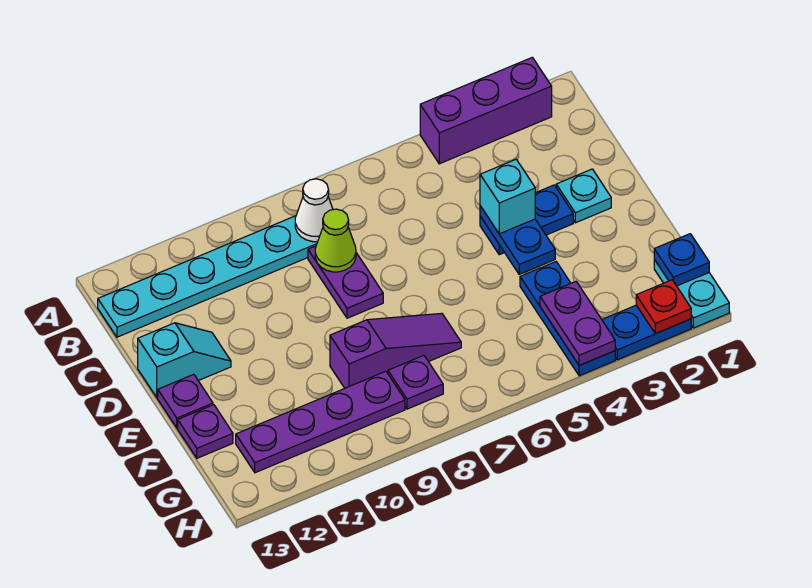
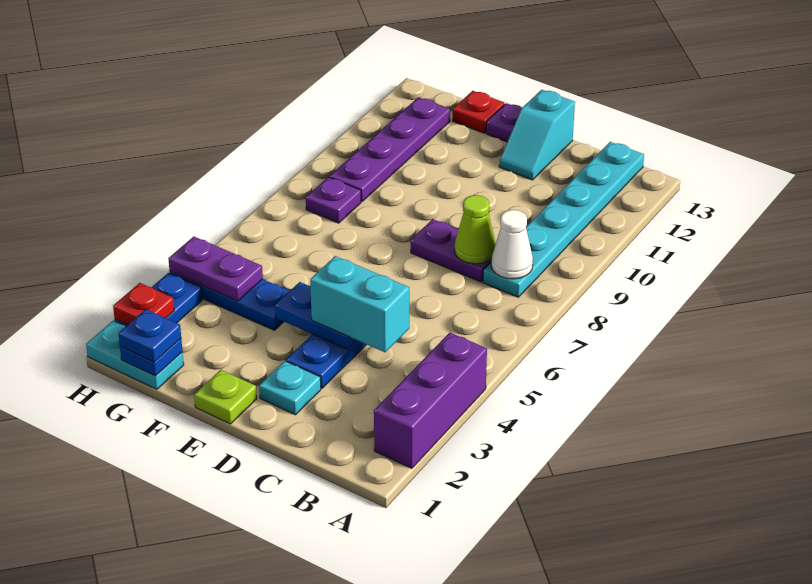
cyan 1x1 brick [480,159,535,234] -> cyan 1x2 brick [310,256,409,352]
none -> lime 1x1 plate [194,370,257,424]
purple 1x3 slope [330,313,461,388] -> none
purple 1x1 plate [178,405,233,458] -> red 1x1 plate [452,91,505,133]
none -> blue 1x1 plate [118,309,181,362]

